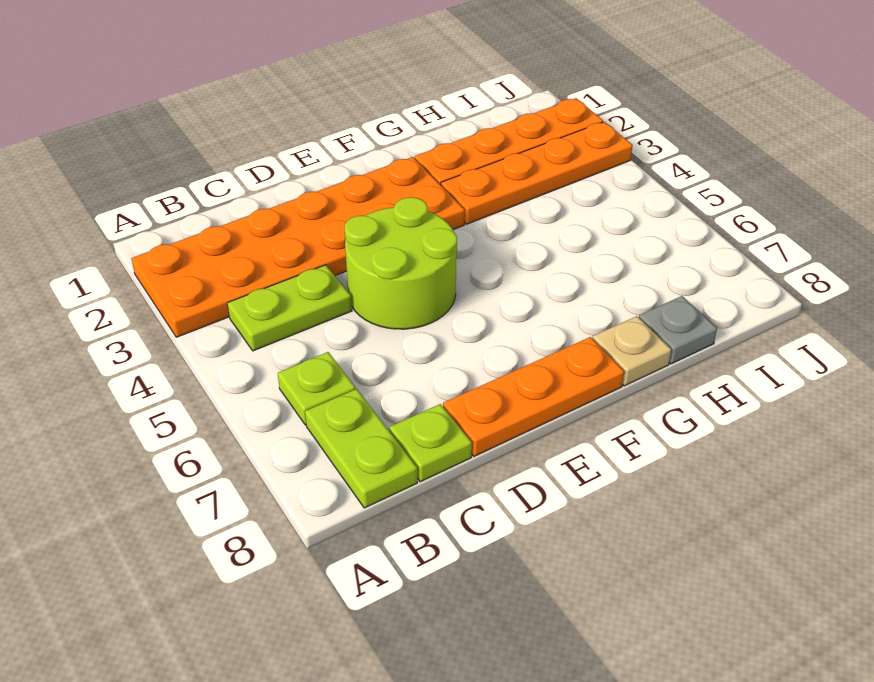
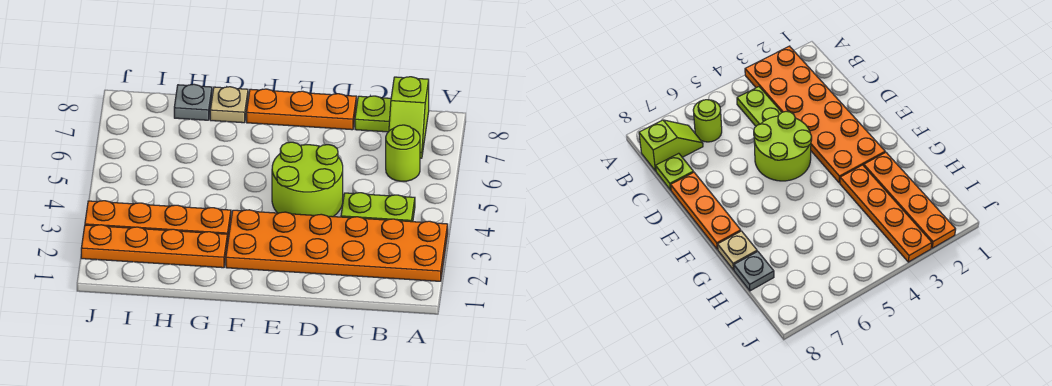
lime 1x1 plate [278,352,355,425] -> lime 1x1 round brick [386,125,420,181]
lime 1x2 plate [305,389,417,508] -> lime 1x2 slope [389,77,429,158]

